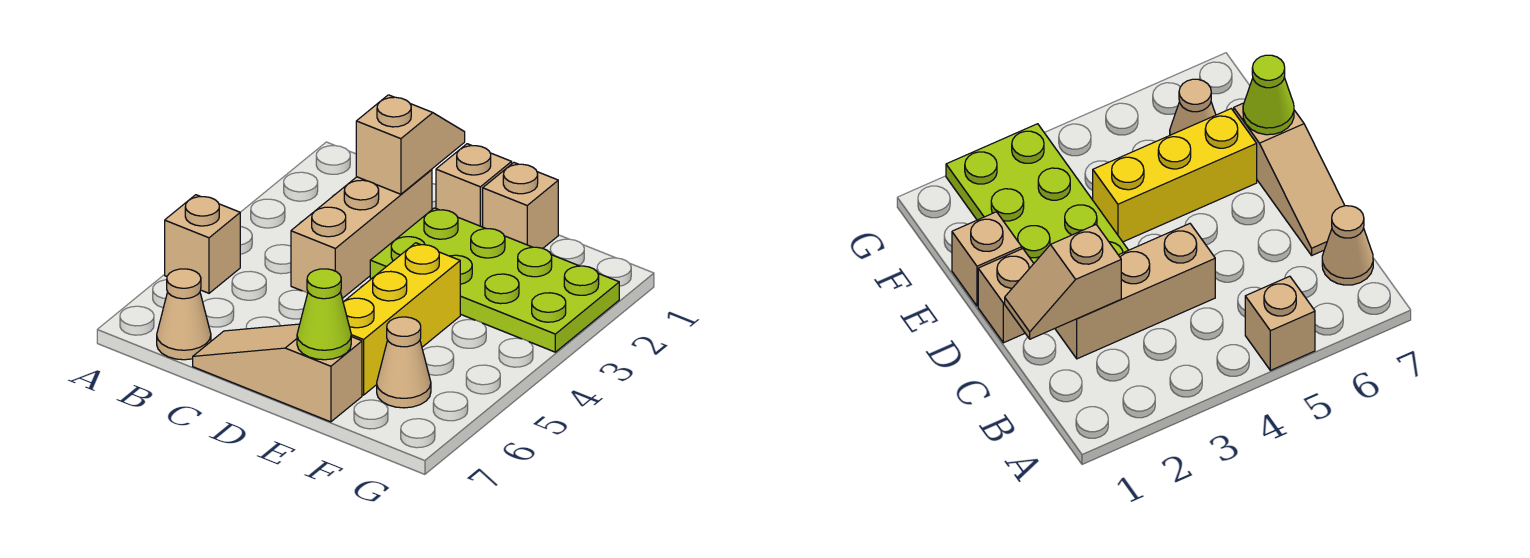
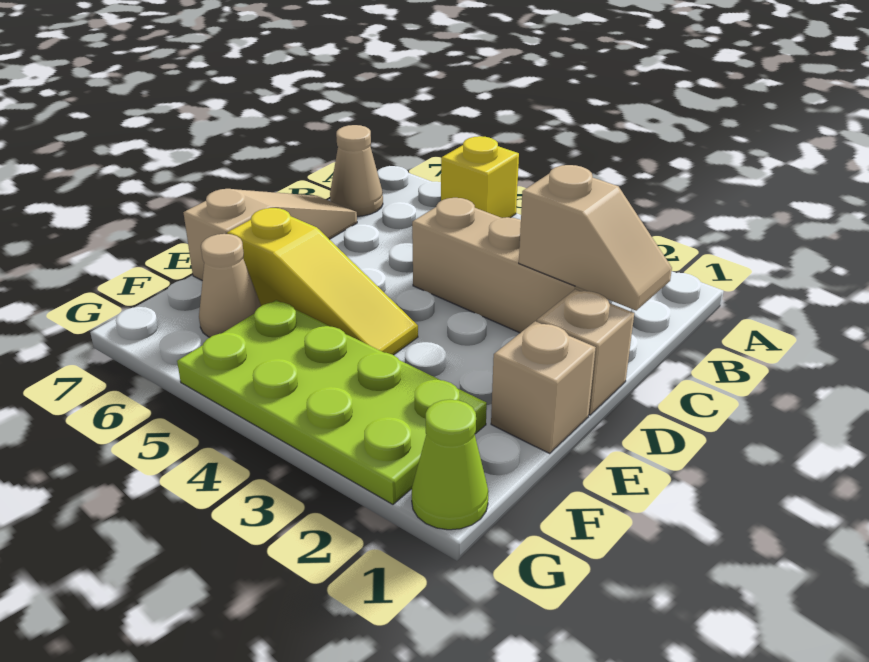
tan 1x1 brick [165,195,240,293] -> yellow 1x1 brick [441,136,519,218]
lime 2x4 plate [370,208,619,352] -> lime 2x4 plate turned to [177,300,487,504]
yellow 1x3 brick [343,243,460,395] -> yellow 1x3 slope [227,208,418,355]
lime 1x1 cone [297,269,351,360] -> lime 1x1 cone moved to [412,400,489,530]

